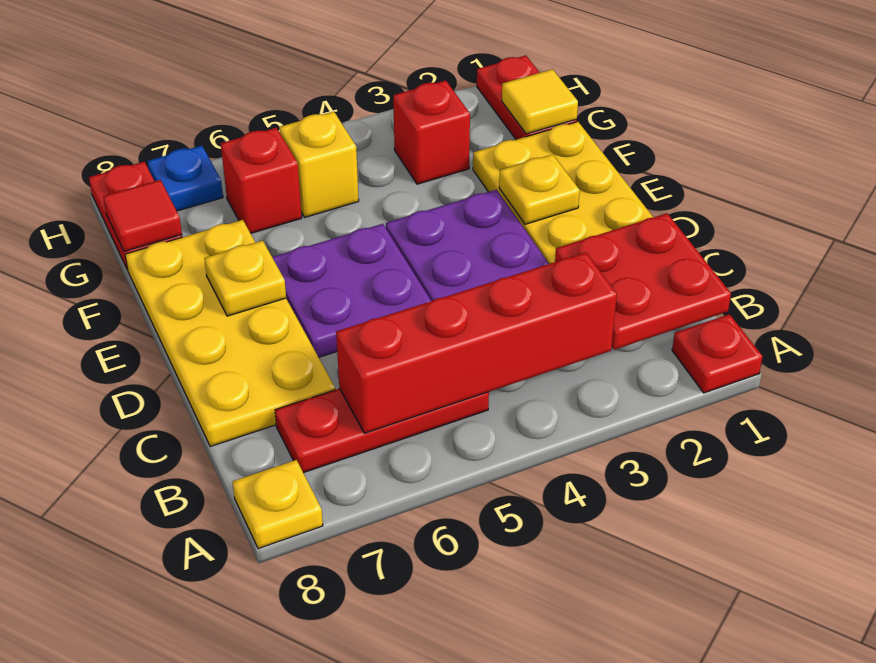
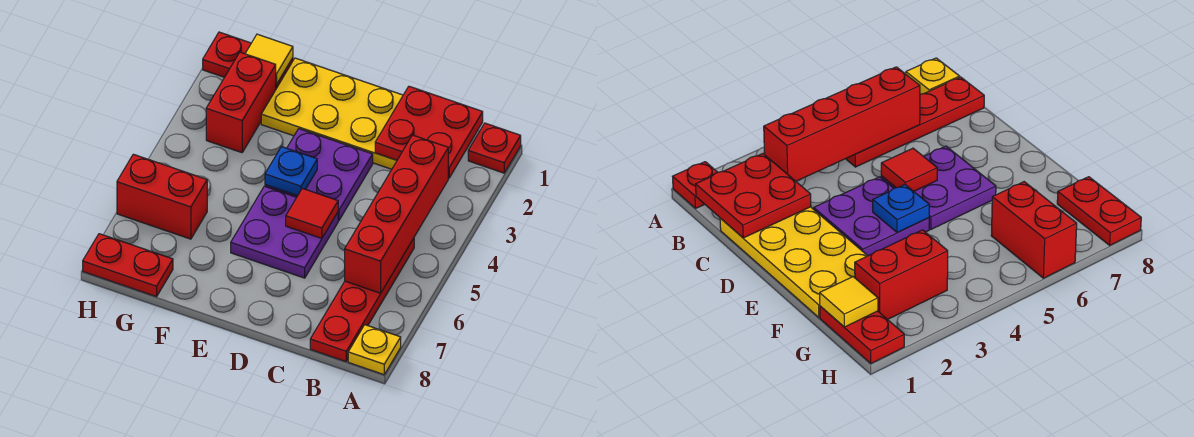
red 1x3 plate [275,389,489,473] -> red 1x4 plate [310,238,414,362]
yellow 2x4 plate [125,220,335,447] -> none
yellow 1x1 plate [499,154,580,224] -> none
yellow 1x1 plate [204,241,286,316] -> none
red 1x1 brick [393,80,470,184] -> red 1x2 brick [206,52,276,153]
yellow 1x1 brick [279,112,359,217] -> none
red 1x1 brick [221,128,302,233] -> red 1x2 brick [117,154,207,239]
red 1x1 tile [103,180,182,251] -> red 1x1 tile moved to [286,188,338,238]
blue 1x1 plate [147,146,223,211] -> blue 1x1 plate moved to [265,147,317,196]

